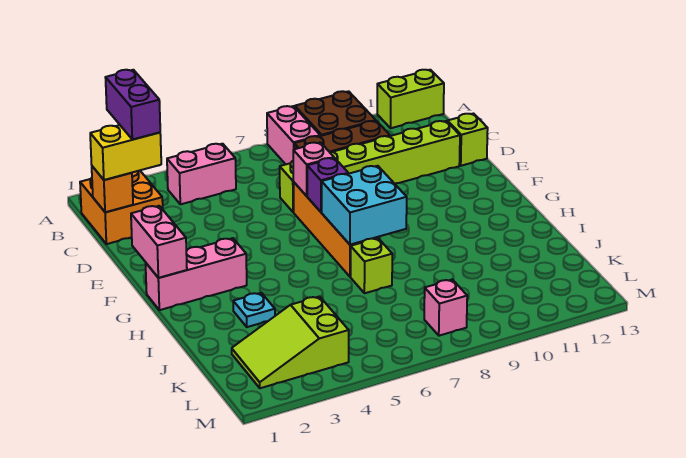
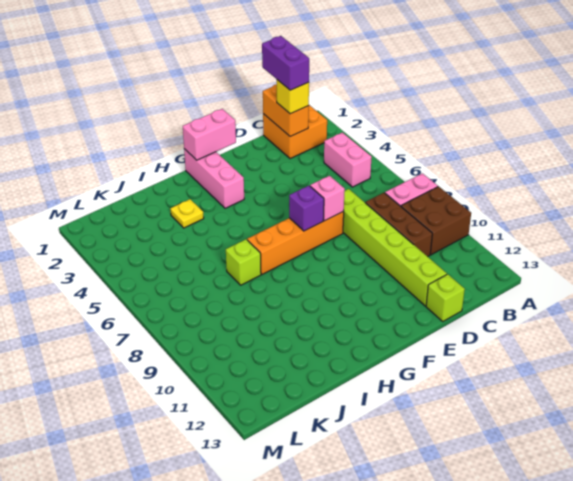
lime 1x2 brick [377,70,444,128] -> none
purple 1x2 brick [105,70,160,139] -> purple 1x2 brick turned to [262,36,309,90]
orange 1x1 brick [92,166,133,212] -> orange 1x2 brick [263,84,309,137]
yellow 1x2 brick [90,125,161,180] -> yellow 1x1 brick [277,80,309,114]
cyan 2x2 brick [322,166,407,245] -> none
cyan 1x1 plate [233,293,275,327] -> yellow 1x1 plate [170,199,204,228]
lime 2x3 slope [232,297,349,388] -> none
pink 1x1 brick [424,280,467,336] -> none

